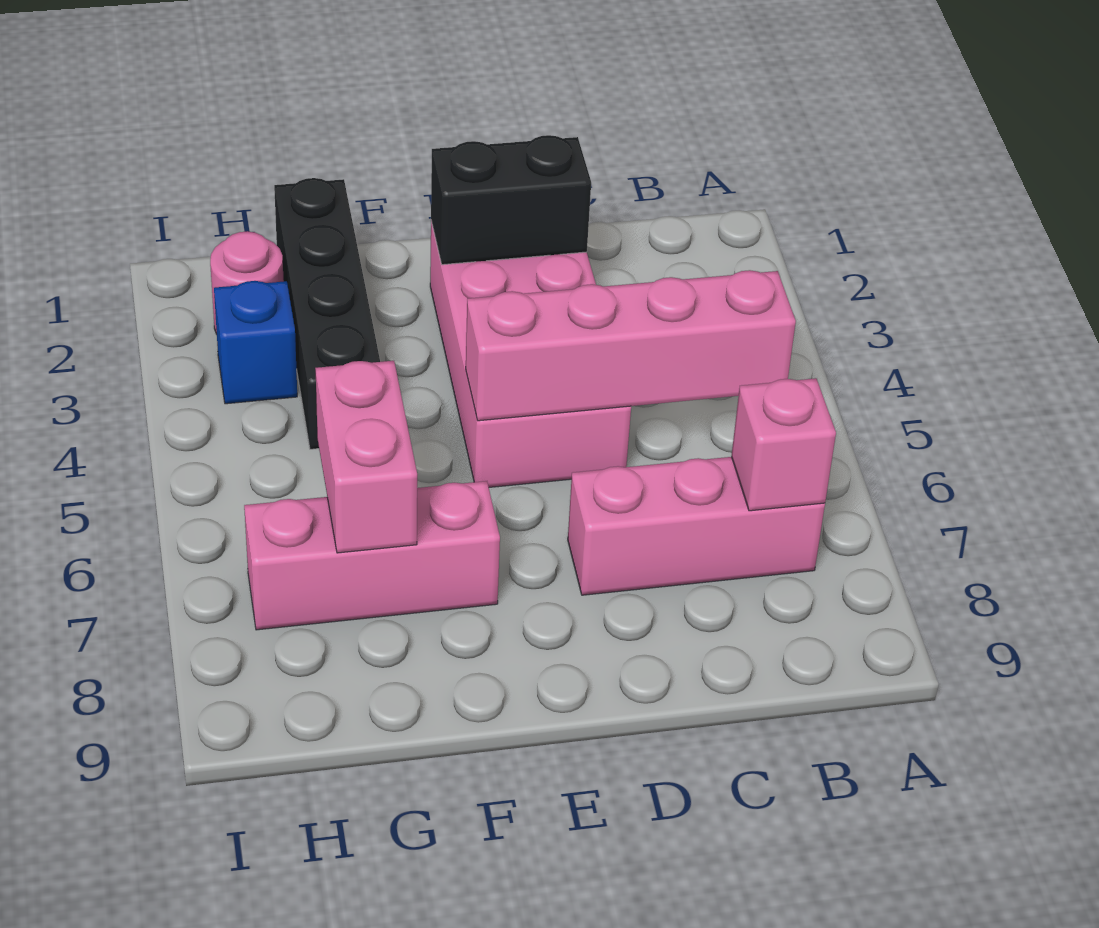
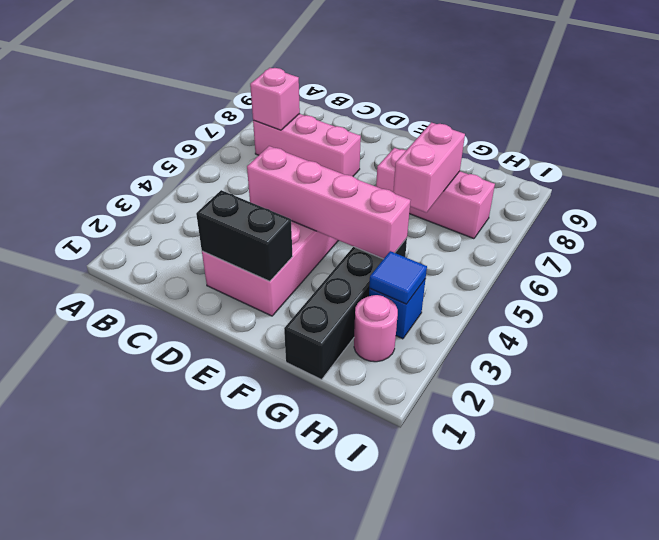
pink 1x4 brick [466,270,796,421] -> pink 1x4 brick moved to [247,146,411,259]
none -> blue 1x1 tile [369,251,427,304]

